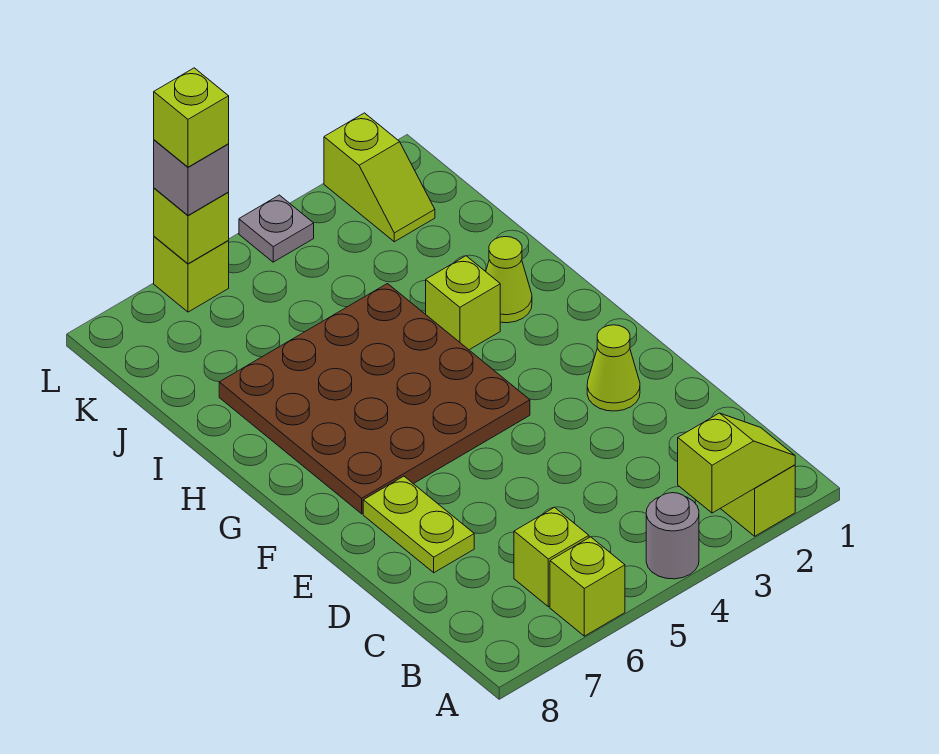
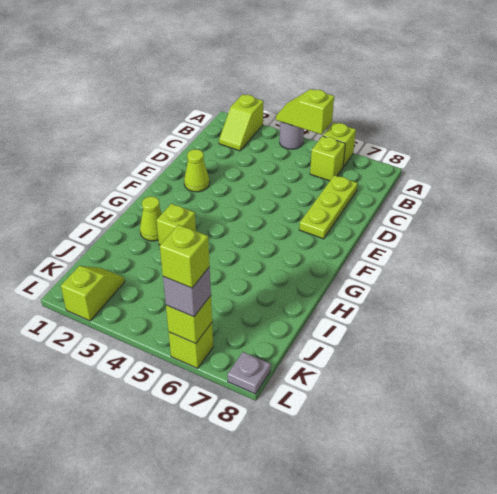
lime 1x2 slope [678,413,795,513] -> lime 1x2 slope moved to [276,89,334,135]
lime 1x2 plate [363,476,474,573] -> lime 1x3 plate [299,175,358,239]
brown 4x4 plate [219,284,530,514] -> none
grey 1x1 plate [239,195,314,262] -> grey 1x1 plate moved to [227,352,271,394]

